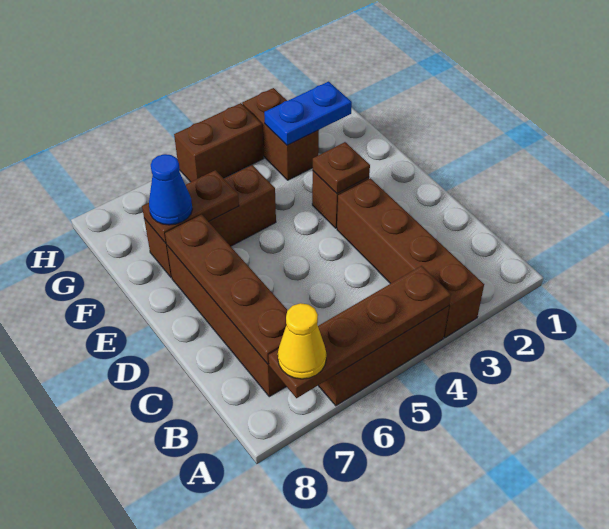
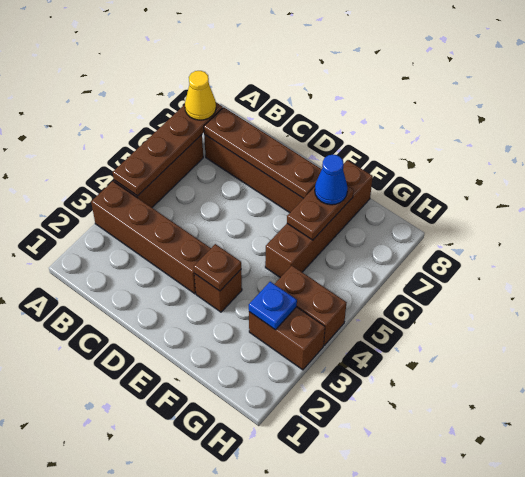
brown 1x3 brick [144,165,276,277] -> brown 1x4 brick [265,160,373,278]
blue 1x2 plate [264,82,352,145] -> blue 1x1 plate [249,282,297,330]
brown 1x2 brick [174,103,264,182] -> brown 1x2 brick turned to [275,266,347,345]

